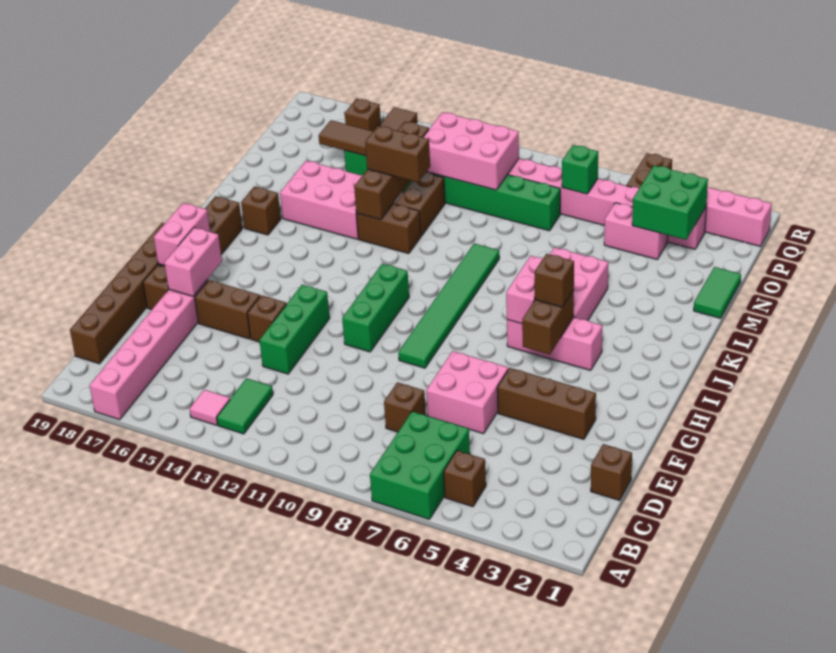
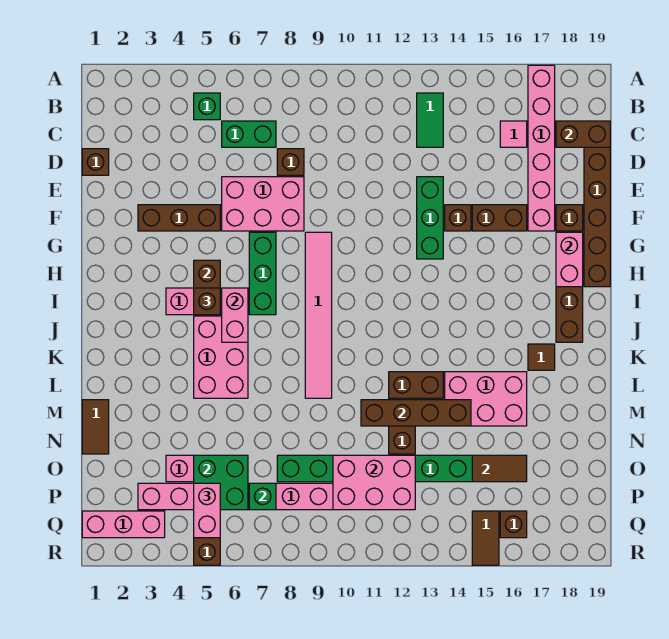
green 2x3 brick [370,411,470,519] -> green 1x2 brick [222,121,276,147]
brown 1x1 brick [444,451,486,507] -> green 1x1 brick [194,93,220,120]
pink 1x1 tile [190,390,230,425] -> pink 1x1 tile moved to [500,121,527,147]
pink 2x2 brick [426,351,508,434] -> pink 2x3 brick [222,177,304,231]
pink 1x2 brick [164,228,222,296] -> pink 1x2 brick moved to [194,483,220,538]
green 1x6 tile [398,244,499,368] -> pink 1x6 tile [305,232,332,398]
green 1x3 brick [342,264,409,352] -> green 1x3 brick moved to [249,232,276,315]
brown 1x1 brick [241,186,281,235] -> brown 1x1 tile [528,344,555,370]
brown 1x4 brick [354,122,429,220] -> brown 1x4 brick turned to [361,400,471,426]
green 1x2 tile [694,267,741,318] -> brown 1x2 tile [82,400,109,454]
brown 1x2 brick [365,126,430,182] -> brown 1x2 brick moved to [556,121,610,147]
green 2x2 brick [632,165,708,240] -> green 2x2 brick moved to [194,455,248,510]

